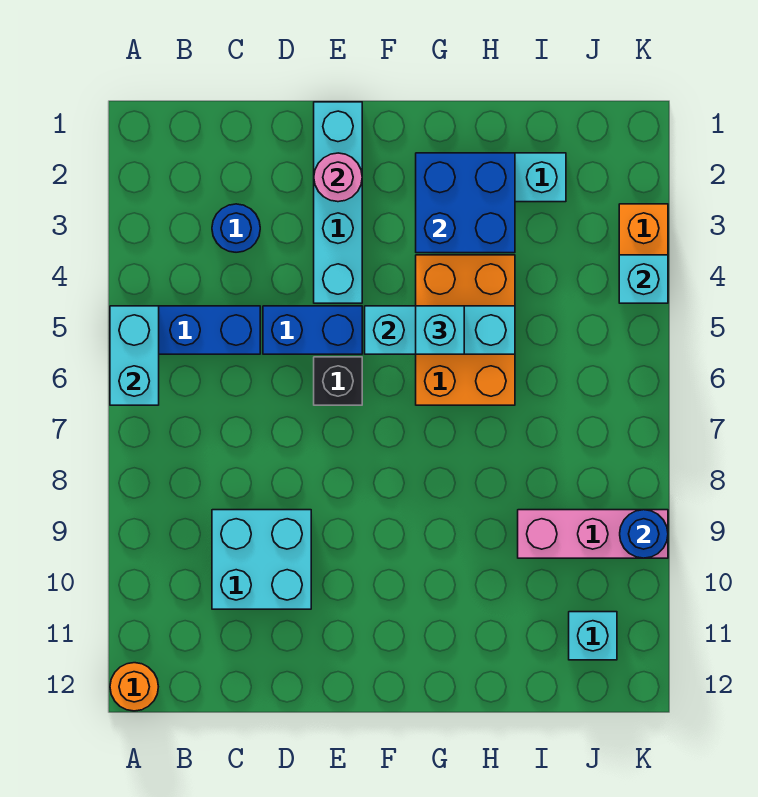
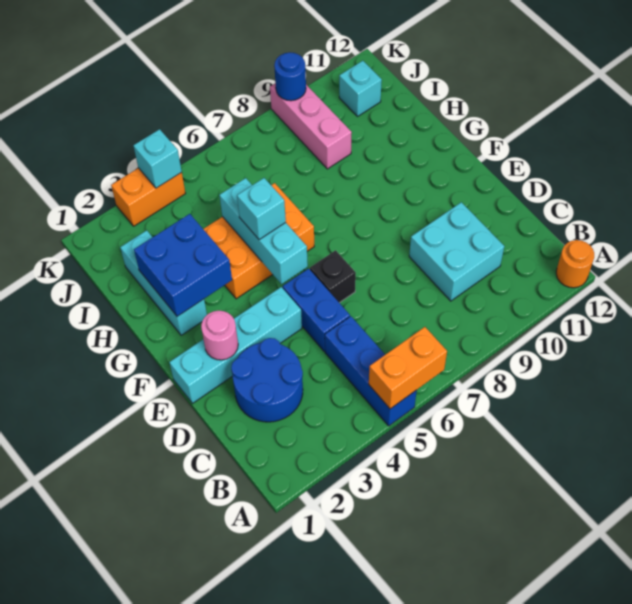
cyan 1x2 brick [110,306,159,405] -> orange 1x2 brick [369,327,447,409]
blue 1x1 round brick [212,204,260,252] -> blue 2x2 round brick [231,338,303,422]

